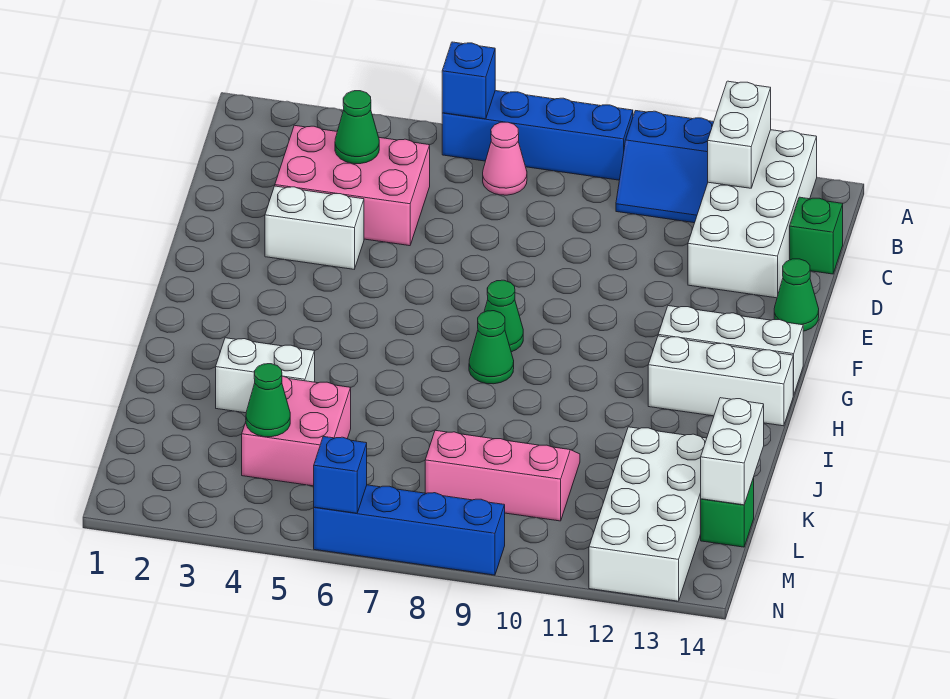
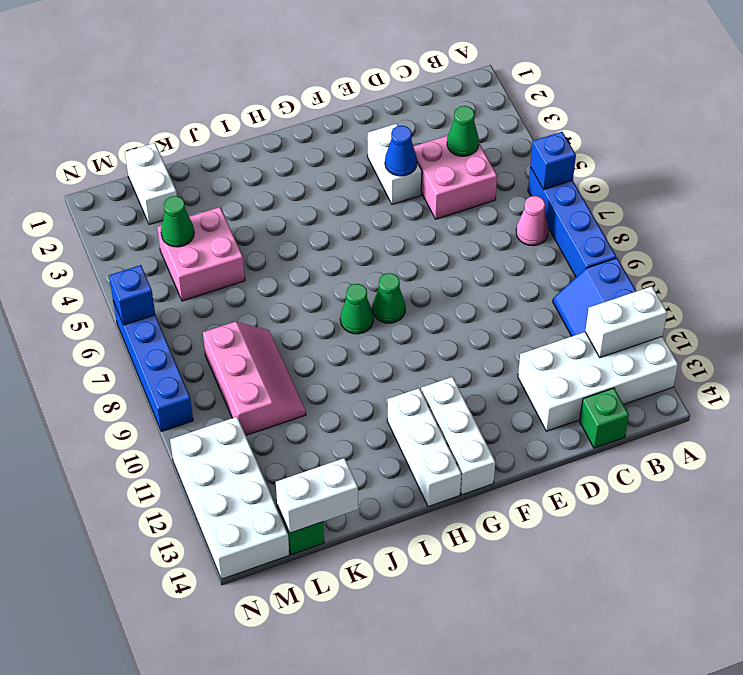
pink 2x3 brick [275,125,430,246] -> pink 2x2 brick [413,136,497,219]
none -> blue 1x1 cone [385,126,417,176]
green 1x1 cone [774,259,819,331] -> none
white 1x2 brick [216,338,315,413] -> white 1x2 brick moved to [125,143,177,224]
white 2x4 brick [589,427,707,601] -> white 2x4 brick turned to [170,417,289,579]

